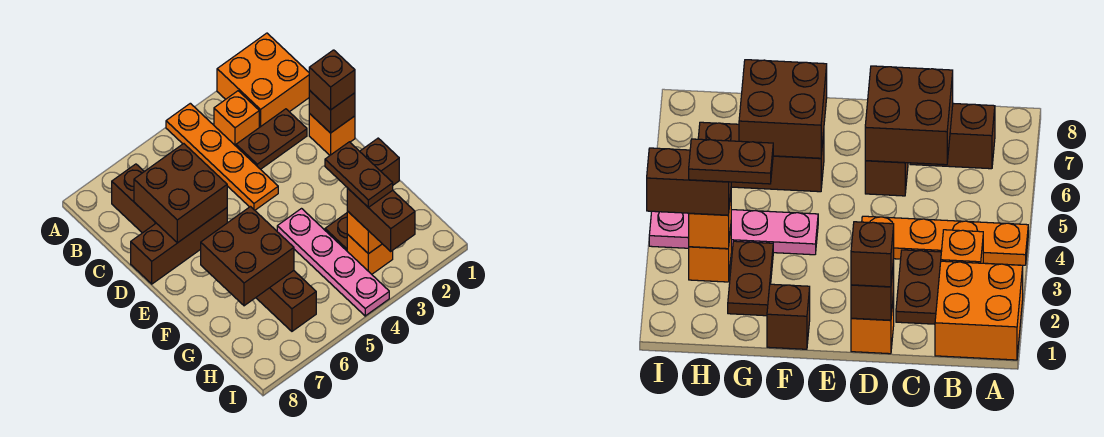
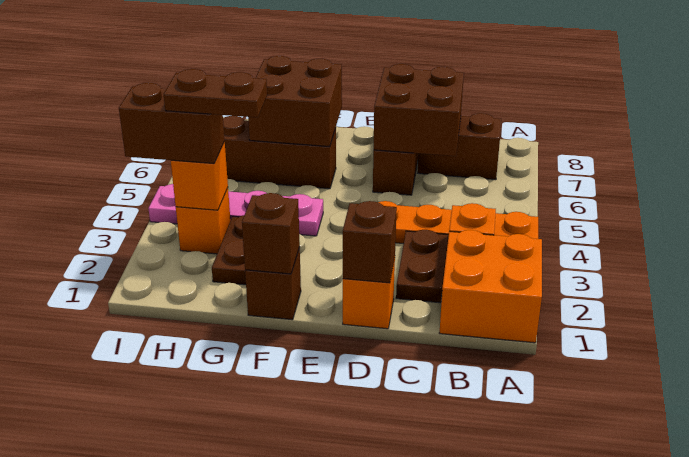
brown 1x1 brick [309,50,355,110] -> brown 1x1 brick moved to [242,193,300,274]

